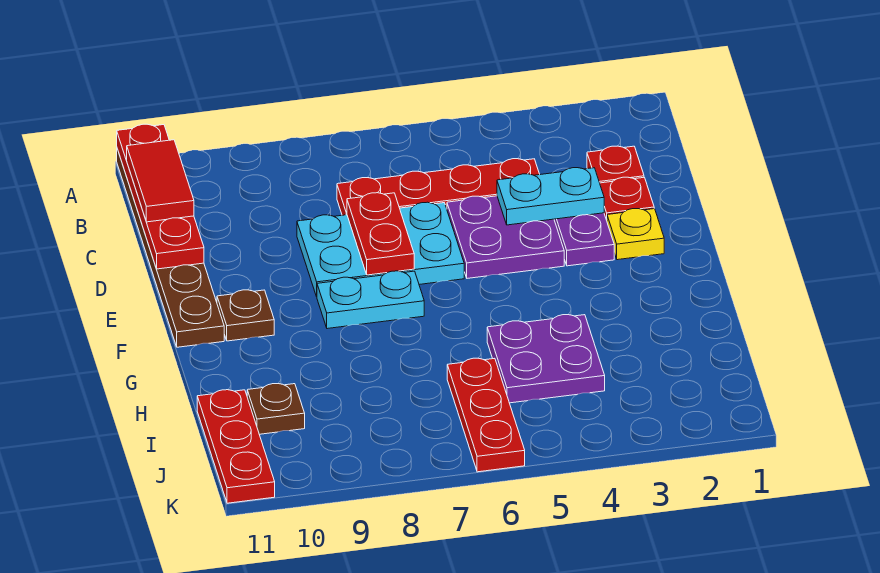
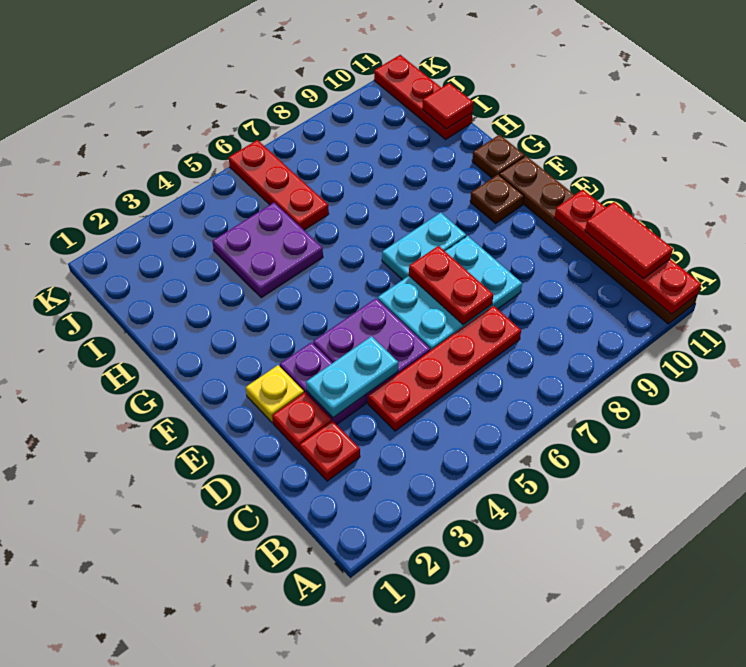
brown 1x1 plate [247,384,305,434] -> brown 1x1 plate moved to [472,135,525,178]
none -> red 1x1 tile [422,83,473,129]

